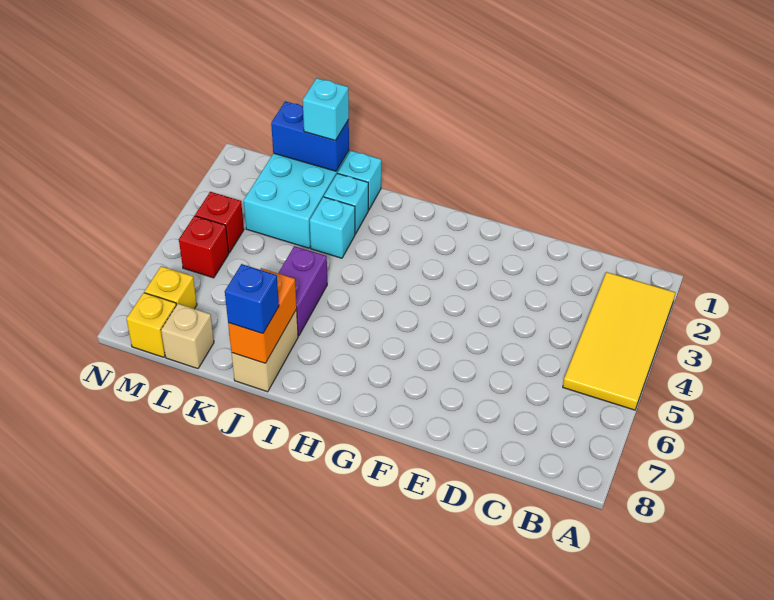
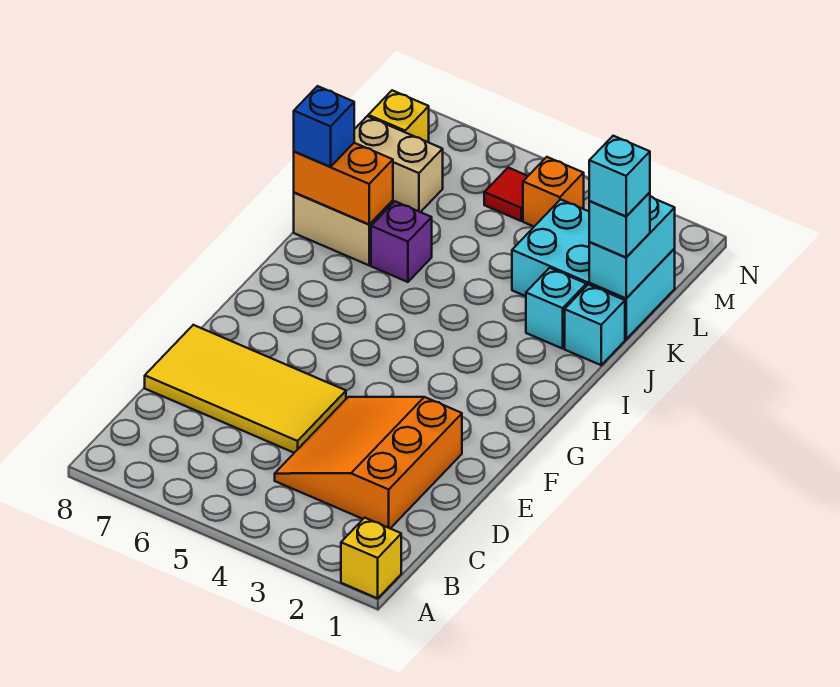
yellow 2x4 tile [563,272,676,410] -> yellow 2x4 tile moved to [145,325,346,453]
none -> orange 3x3 slope [275,397,462,528]
cyan 1x1 brick [310,197,355,258] -> cyan 1x1 brick moved to [589,136,650,216]
purple 1x2 brick [279,246,327,336] -> purple 1x1 brick [371,201,432,282]
blue 1x2 brick [271,101,349,171] -> cyan 1x2 brick [589,197,675,298]
tan 1x1 brick [161,304,214,369] -> tan 1x2 brick [354,116,443,212]
red 1x1 brick [195,192,244,253] -> orange 1x1 brick [523,157,584,226]
red 1x1 brick [179,216,229,278] -> red 1x1 tile [484,168,528,221]
yellow 1x1 brick [144,266,197,309] -> yellow 1x1 brick moved to [341,518,401,598]

